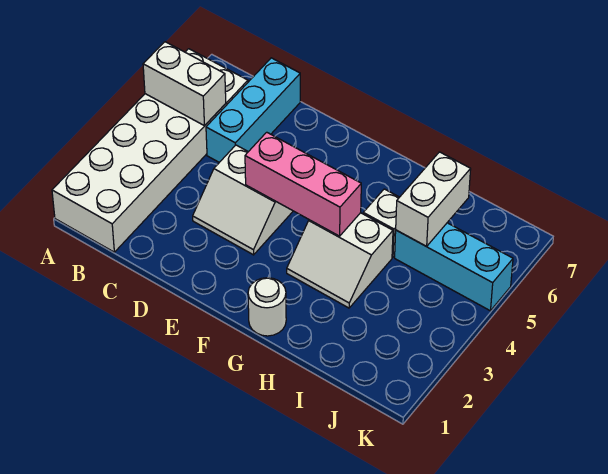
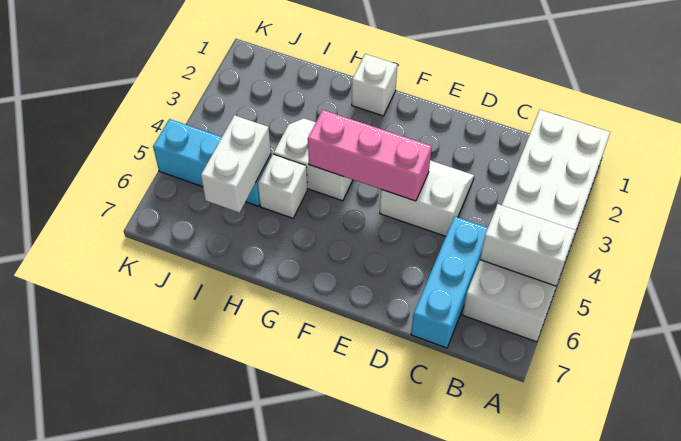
white 1x1 round brick [248,278,286,336] -> white 1x1 brick [352,54,397,116]

